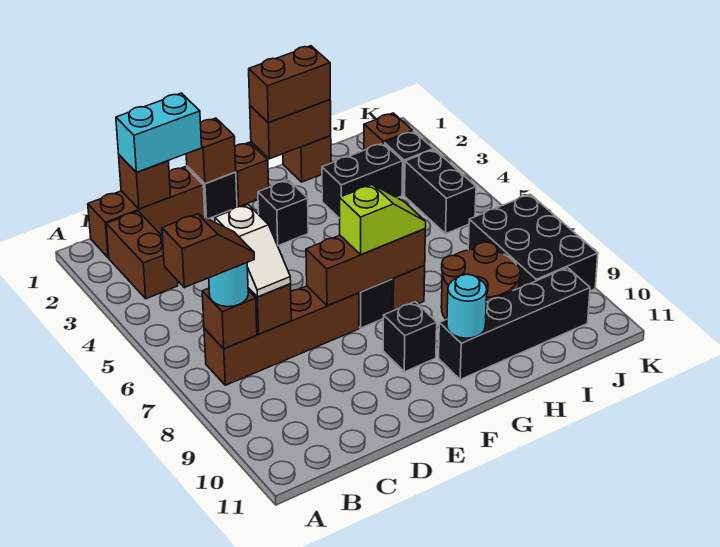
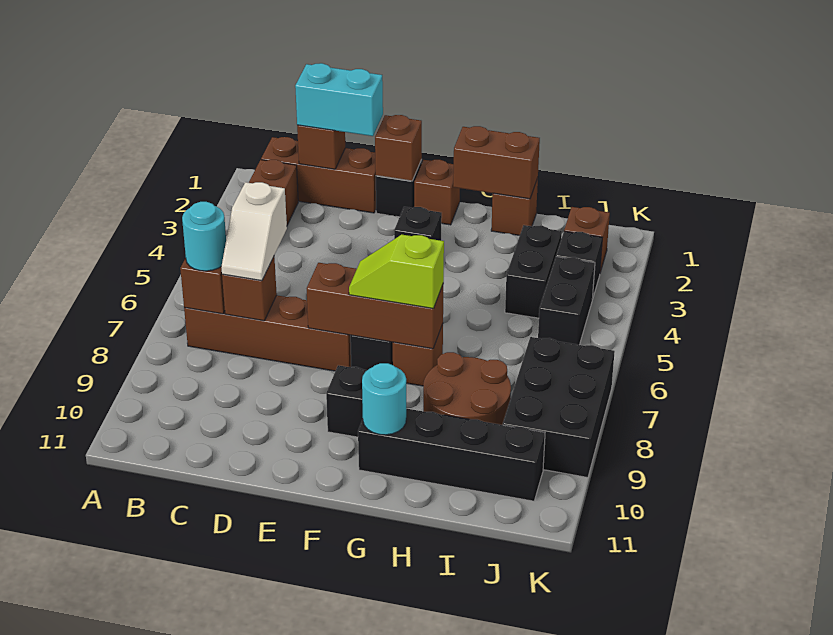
brown 1x2 slope [162,214,254,288] -> none
lime 1x2 slope [340,184,426,255] -> lime 1x2 slope turned to [349,235,444,309]
brown 1x2 brick [249,46,330,123] -> none
black 1x2 brick [322,143,403,218] -> black 1x2 brick turned to [505,225,562,318]

